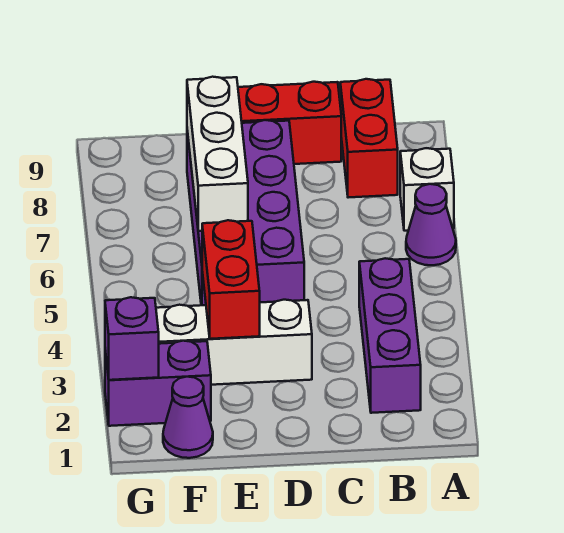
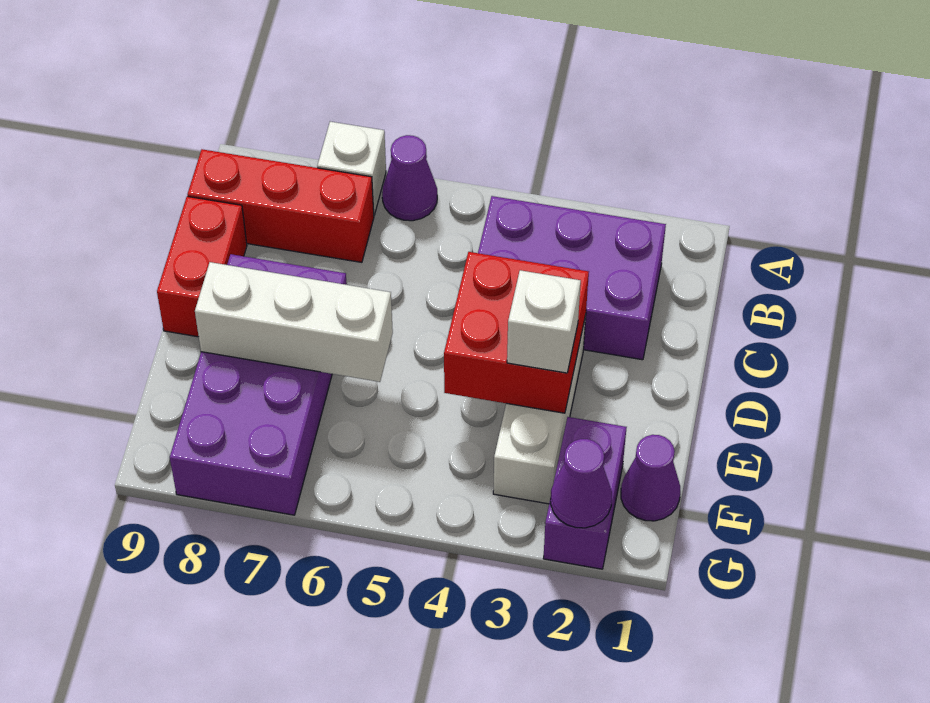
purple 1x3 brick [359,258,421,413] -> purple 2x3 brick [478,196,666,360]
red 1x2 brick [340,79,398,198] -> red 1x3 brick [187,149,374,262]
purple 2x4 brick [187,120,304,305] -> purple 2x4 brick turned to [170,254,347,515]
red 1x2 brick [202,220,260,339] -> red 2x2 brick [444,252,589,413]
none -> white 1x1 brick [507,270,581,373]
purple 1x1 brick [105,297,159,380] -> purple 1x1 cone [551,439,612,528]

